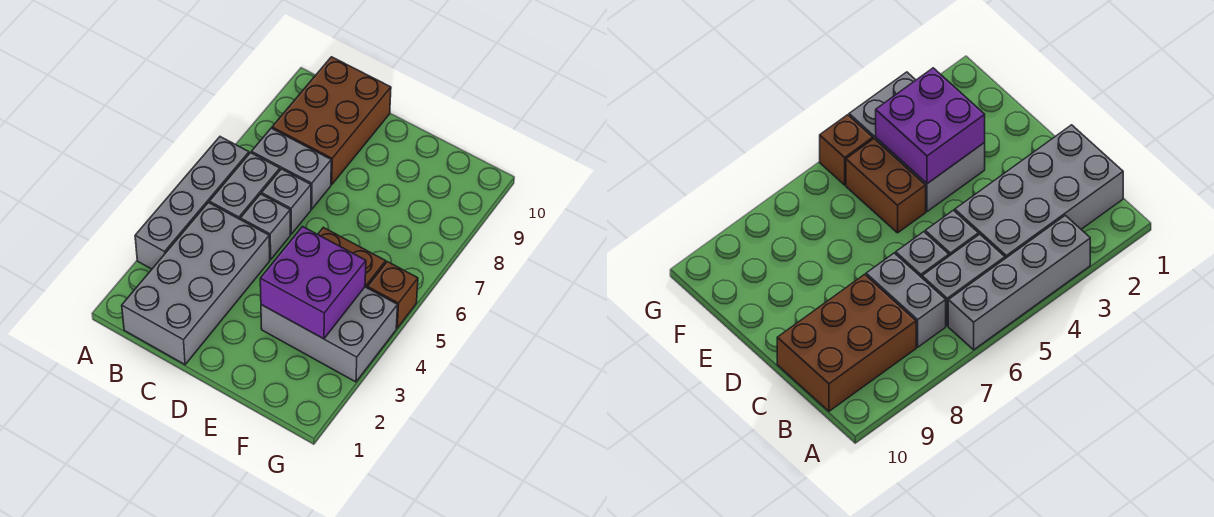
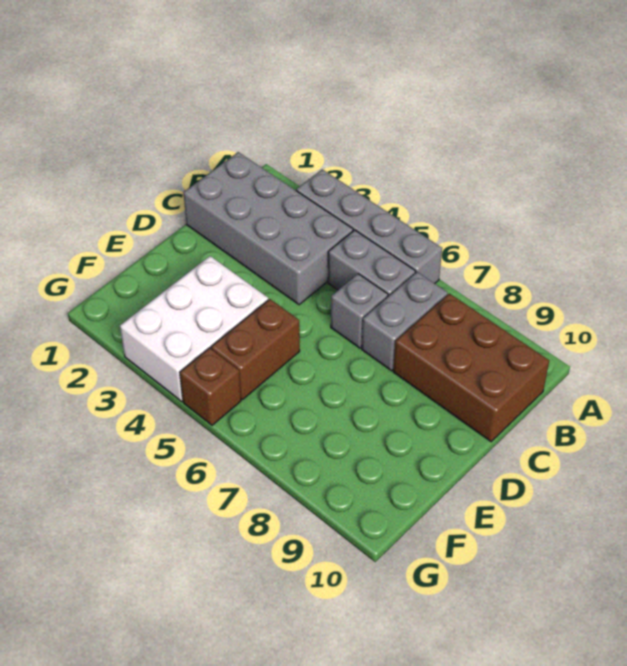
grey 1x1 brick [240,194,290,260] -> none
grey 2x3 brick [261,287,398,382] -> white 2x3 brick [120,256,268,401]
purple 2x2 brick [260,227,366,339] -> none

